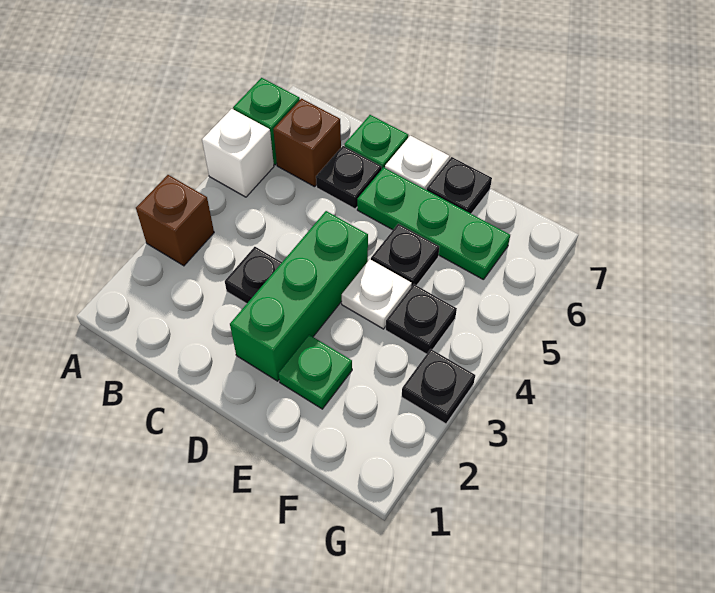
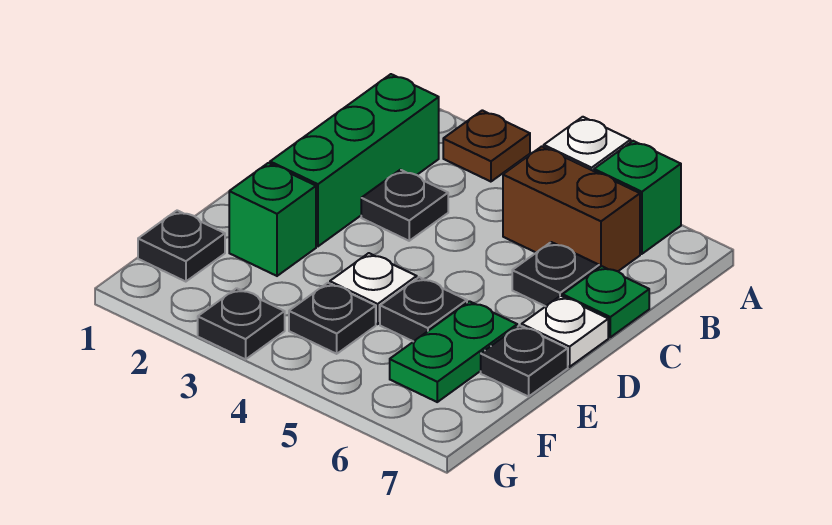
brown 1x1 brick [136,175,214,266] -> brown 1x1 plate [443,110,530,182]
brown 1x1 brick [273,99,341,187] -> brown 1x2 brick [503,146,640,271]
green 1x3 brick [230,211,368,381] -> green 1x3 brick turned to [270,74,439,246]
green 1x3 plate [357,167,510,280] -> green 1x2 plate [390,301,517,402]
green 1x1 plate [279,335,352,409] -> green 1x1 brick [229,163,316,276]
none -> black 1x1 plate [138,211,225,282]

